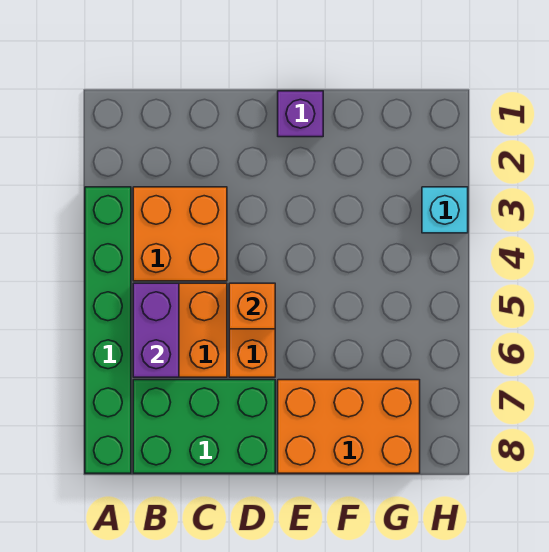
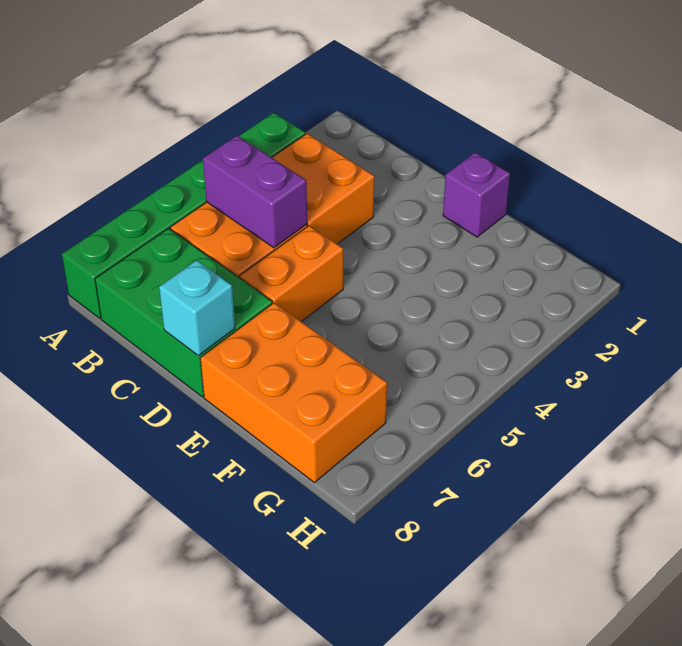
purple 1x2 brick [133,283,179,377] -> purple 1x2 brick turned to [203,136,307,248]
orange 1x1 brick [229,283,275,329] -> none
cyan 1x1 brick [422,187,468,233] -> cyan 1x1 brick moved to [159,260,235,356]

